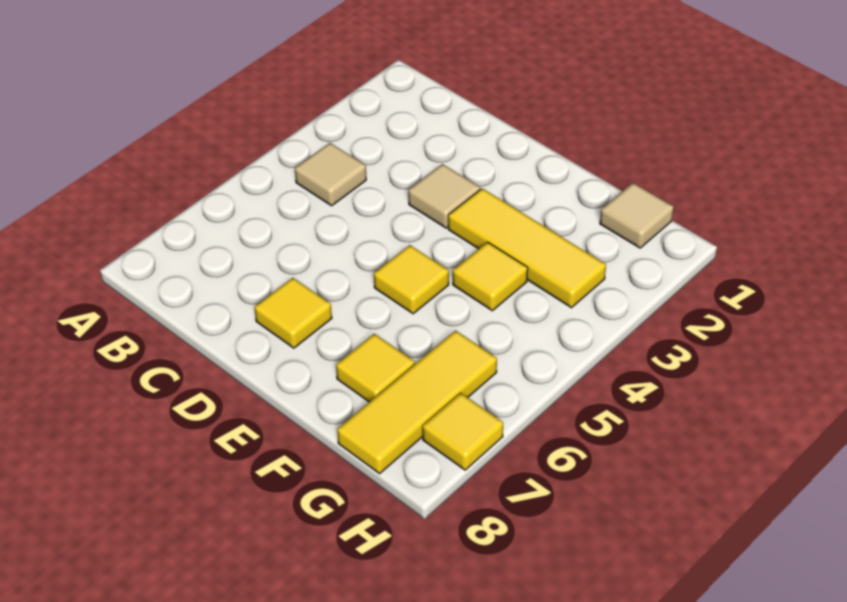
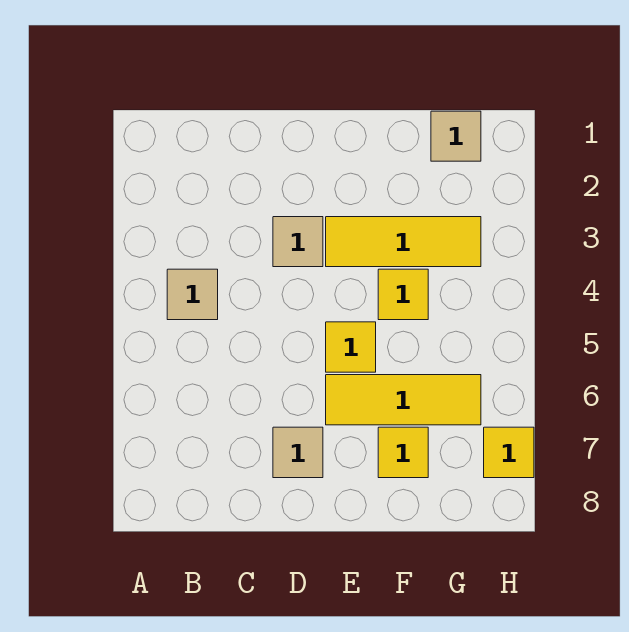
yellow 1x1 tile [254,278,332,348] -> tan 1x1 tile [273,427,323,478]
yellow 1x3 tile [337,331,497,474] -> yellow 1x3 tile turned to [326,375,481,425]

